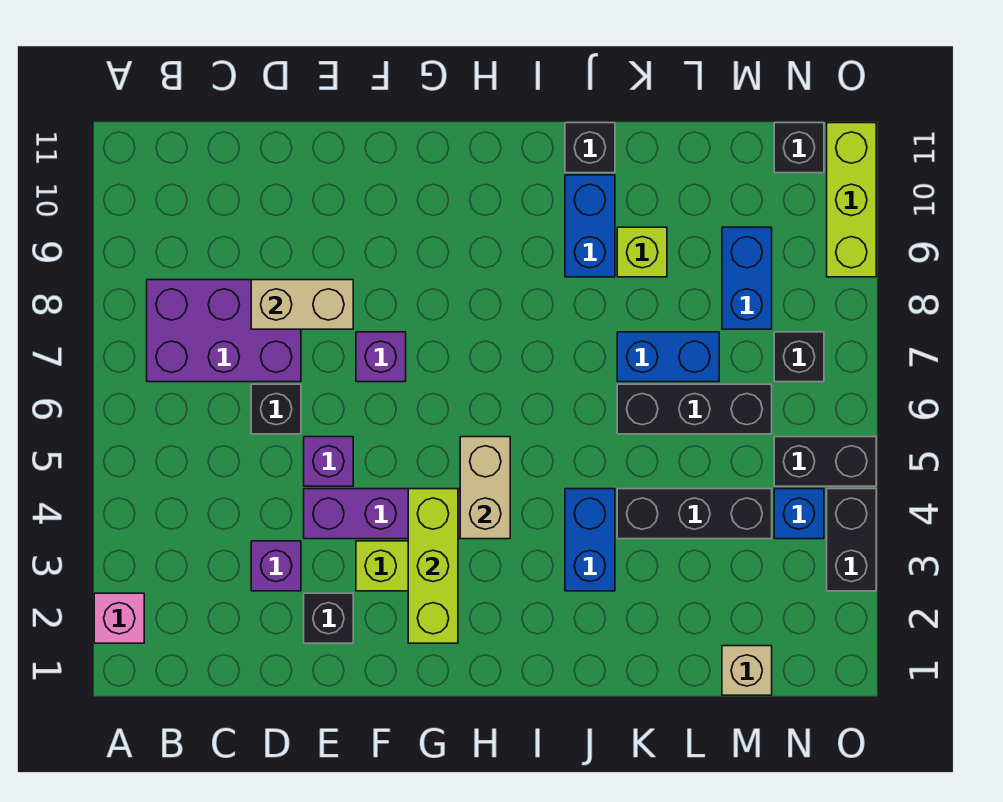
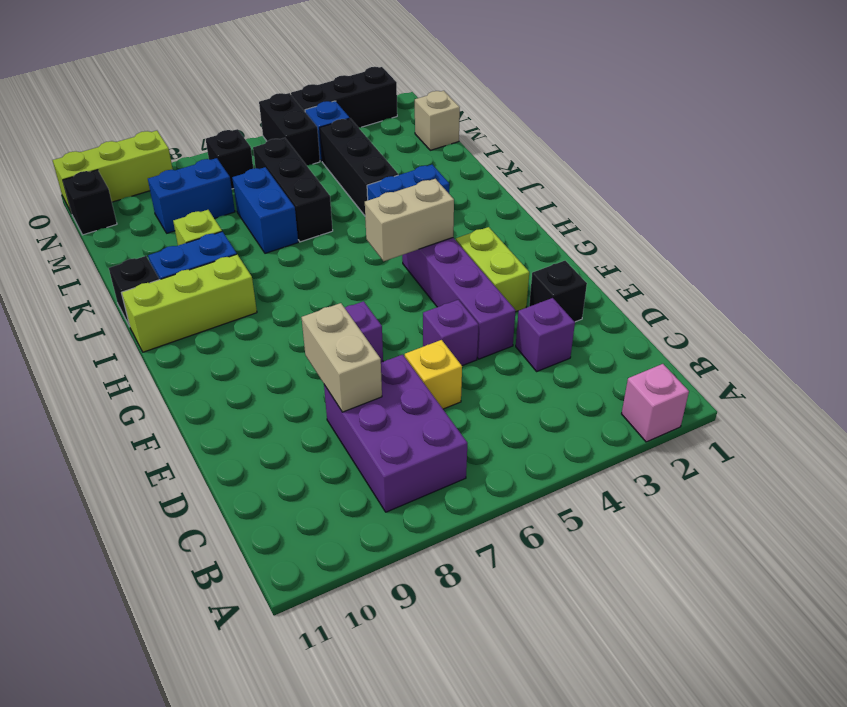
black 1x1 brick [251,384,301,434] -> yellow 1x1 brick [404,340,462,409]
lime 1x3 brick [408,489,458,643] -> lime 1x3 brick moved to [121,254,257,352]
black 1x2 brick [827,489,876,591] -> black 1x3 brick [291,67,397,128]

